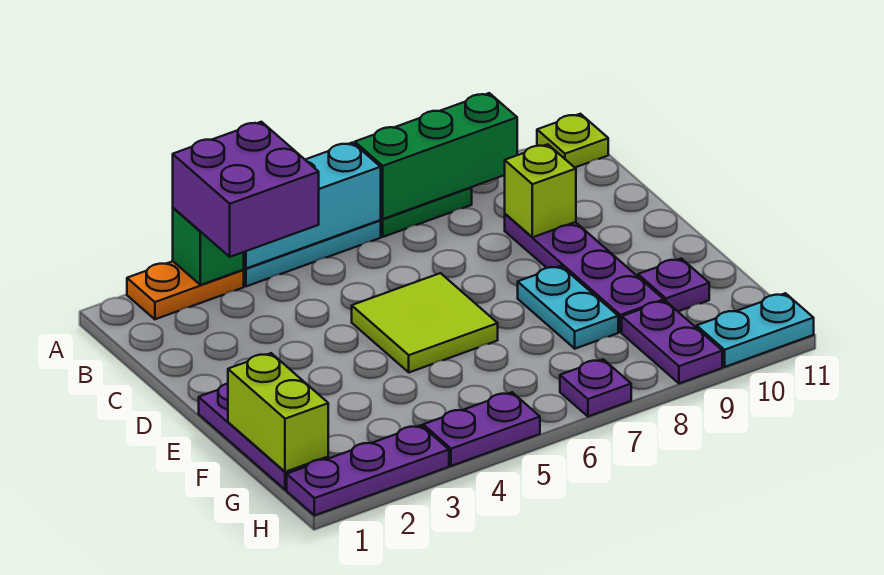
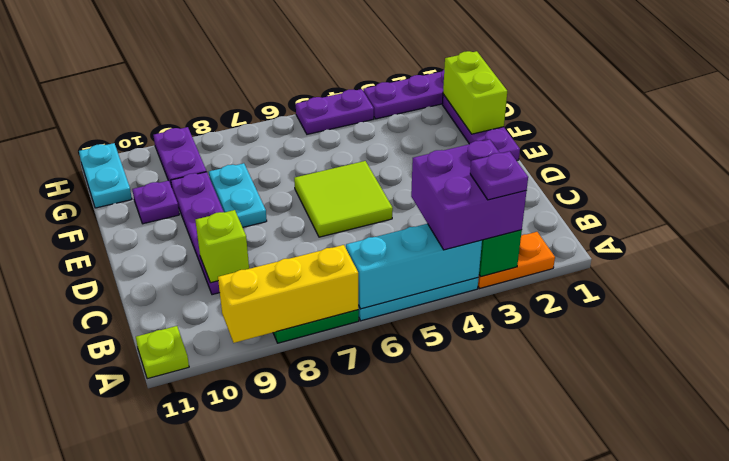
green 1x3 brick [355,93,517,219] -> yellow 1x3 brick [218,245,359,343]
purple 1x1 plate [560,359,631,416] -> purple 1x1 plate moved to [470,151,528,200]
cyan 1x2 plate [697,293,814,367] -> cyan 1x2 plate turned to [79,143,132,208]

